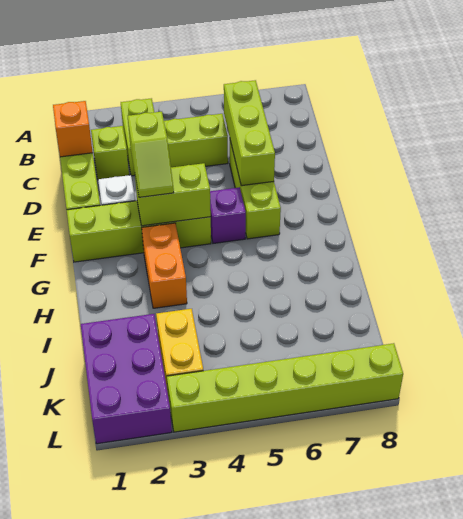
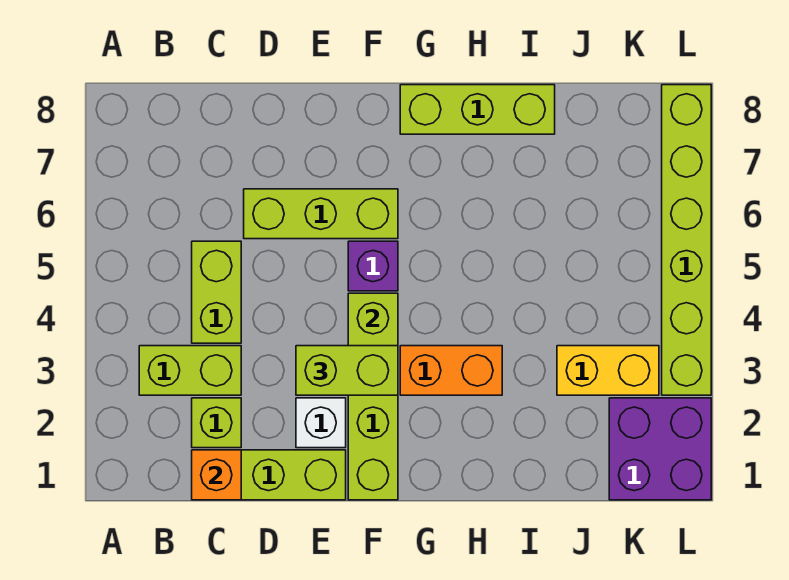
lime 1x3 brick [224,80,275,186] -> lime 1x3 brick moved to [400,85,555,134]
lime 1x2 slope [128,112,174,197] -> lime 1x2 brick [296,346,398,395]
purple 2x3 brick [81,314,172,444] -> purple 2x2 brick [609,398,711,500]

